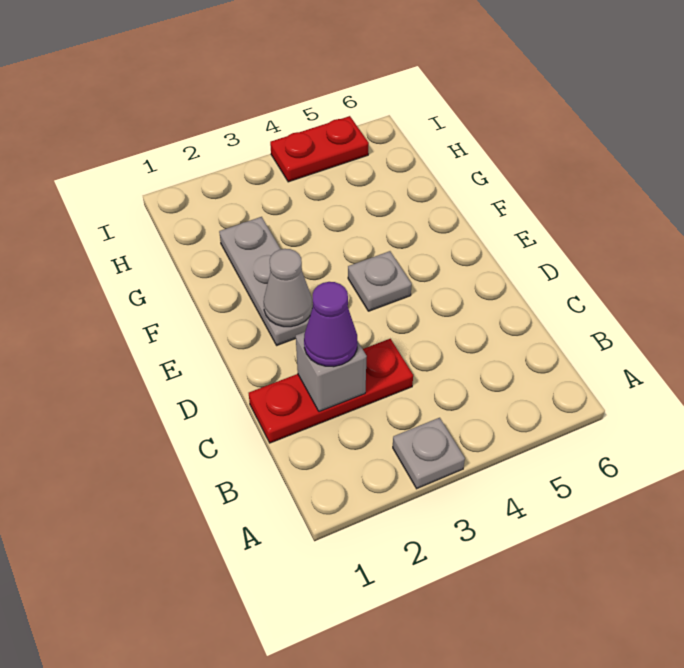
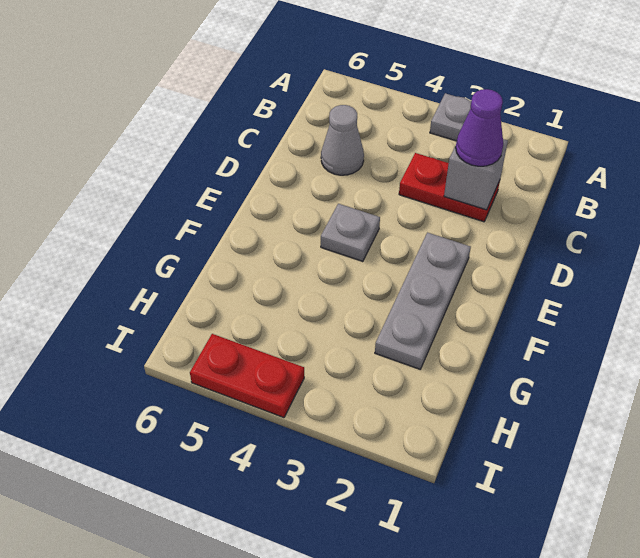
red 1x3 plate [249,339,413,443] -> red 1x2 plate [399,153,500,222]
grey 1x1 cone [264,249,312,327] -> grey 1x1 cone moved to [321,105,364,175]

